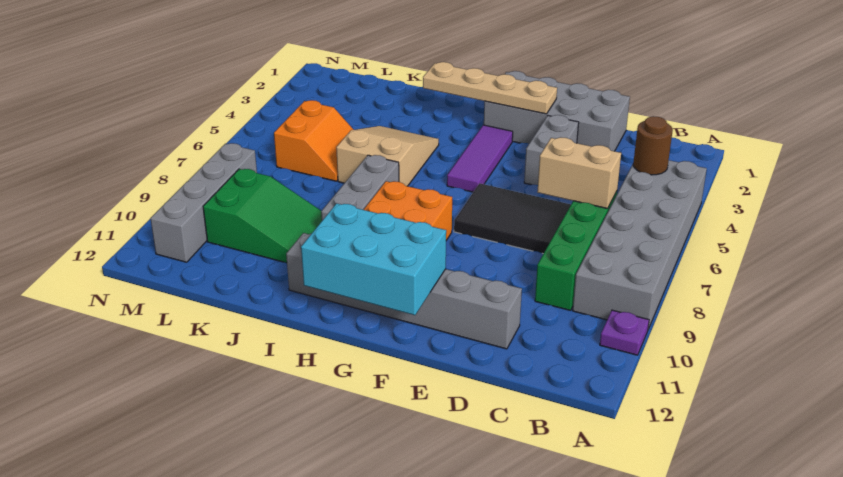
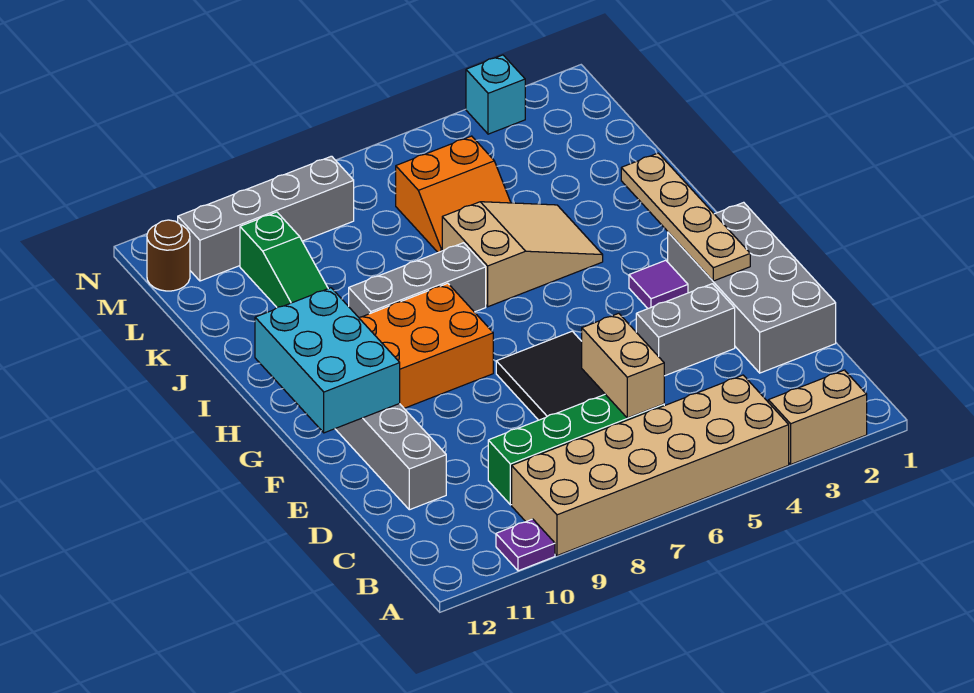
none -> tan 1x2 brick [768,370,867,464]
grey 2x6 brick [573,160,707,329] -> tan 2x6 brick [512,375,789,556]
brown 1x1 round brick [633,116,673,175] -> brown 1x1 round brick moved to [147,220,190,291]
purple 1x3 tile [447,125,513,192] -> purple 1x1 tile [629,260,688,308]
green 2x3 slope [203,169,322,263] -> green 1x3 slope [240,212,328,307]
none -> cyan 1x1 brick [466,55,525,134]

